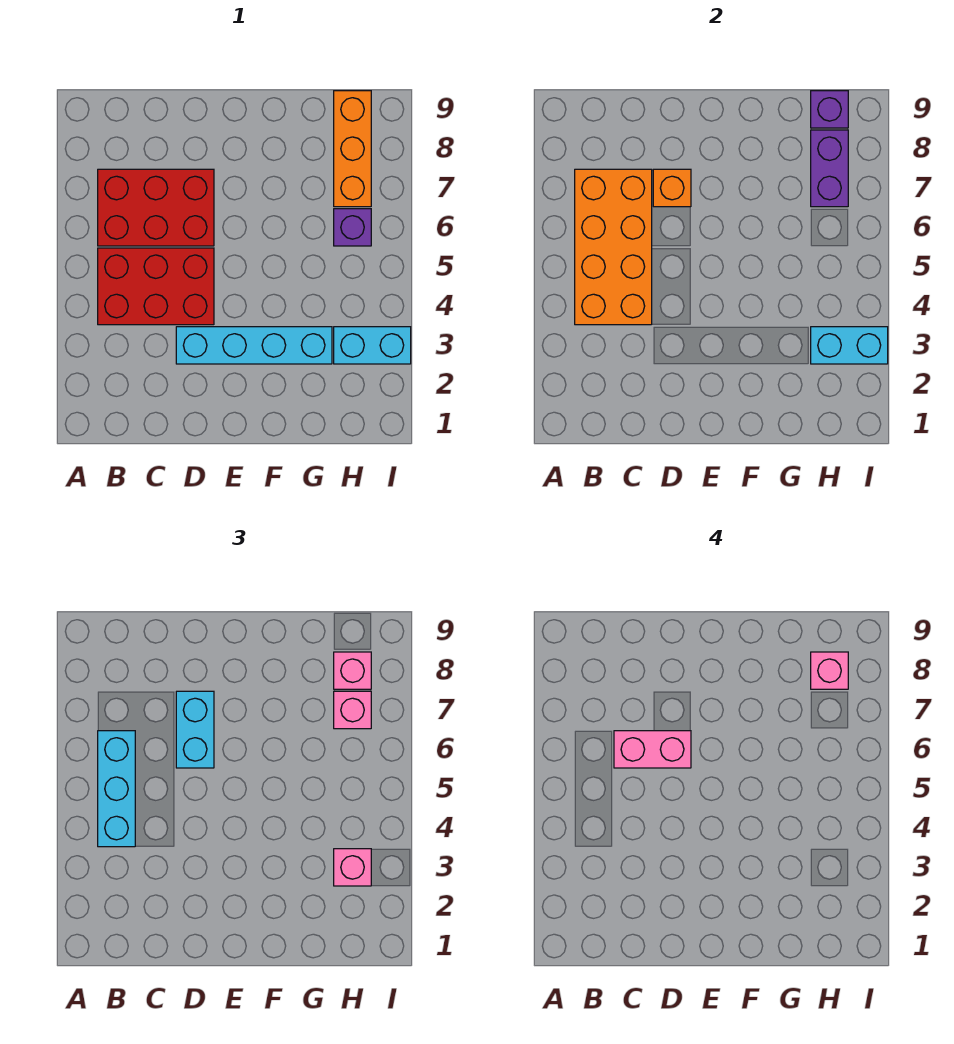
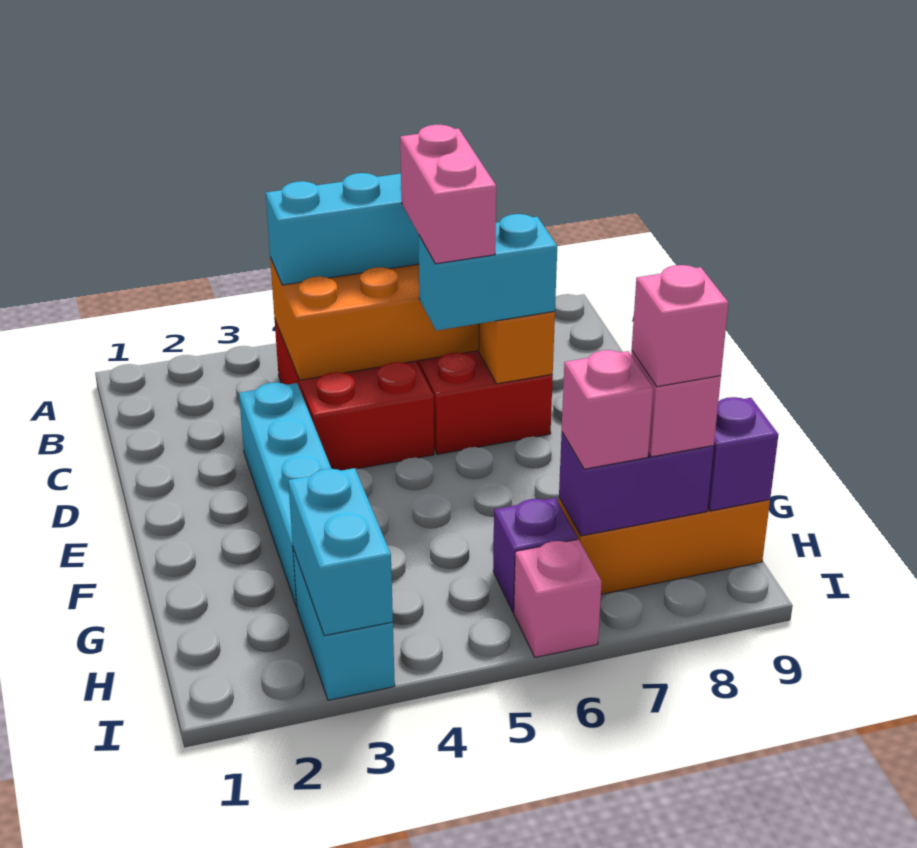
pink 1x1 brick [334,849,371,886] -> pink 1x1 brick moved to [514,539,602,657]

